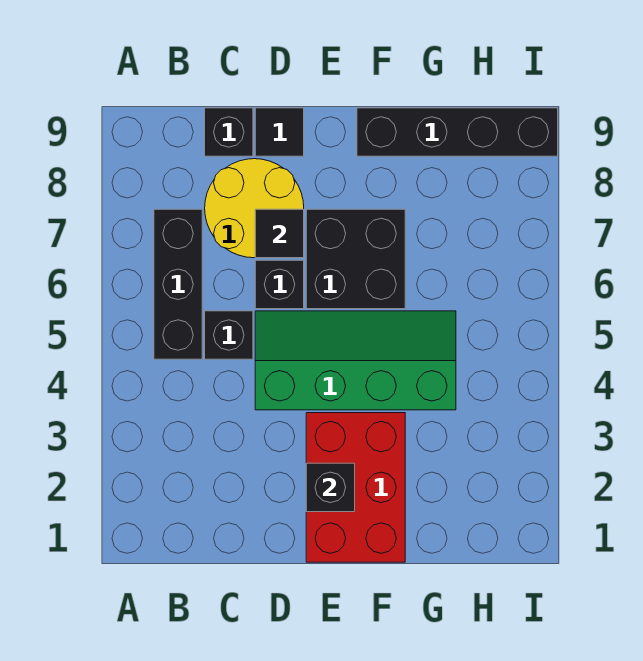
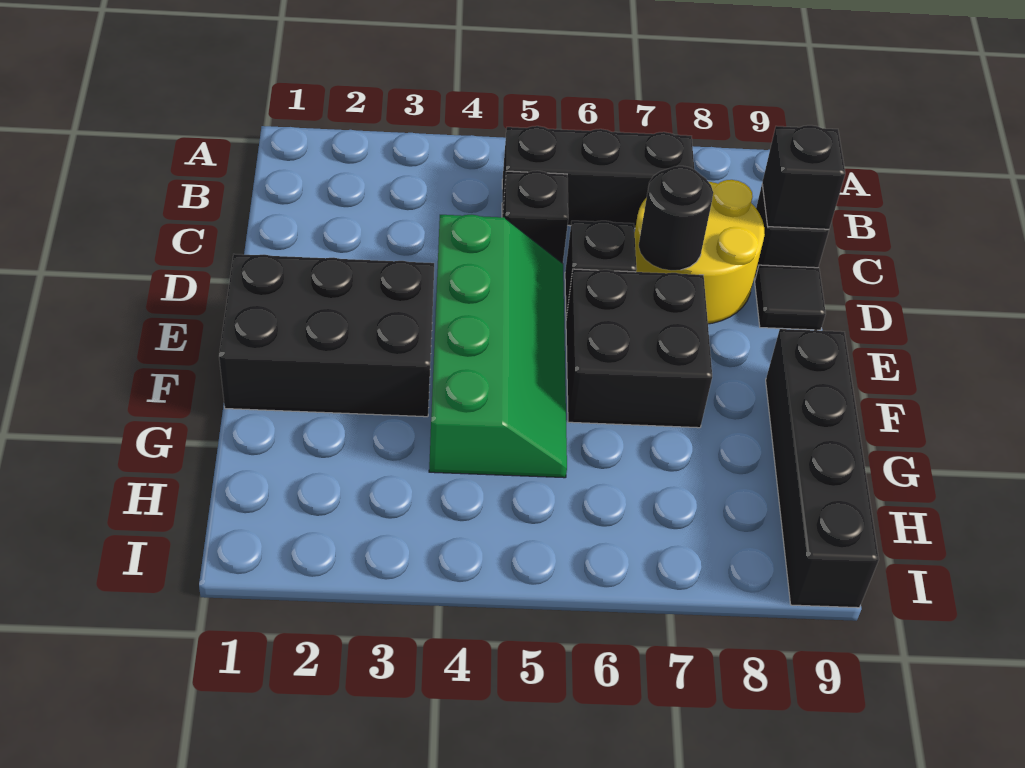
black 1x1 tile [255,209,304,258] -> black 1x1 round brick [639,166,713,270]
red 2x3 brick [306,413,405,562] -> black 2x3 brick [219,254,434,417]
black 1x1 brick [306,463,355,512] -> black 1x1 brick moved to [762,125,845,229]

